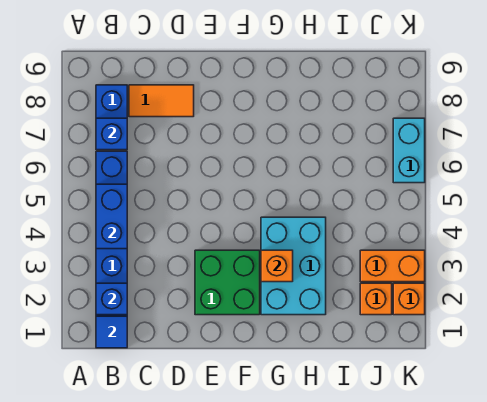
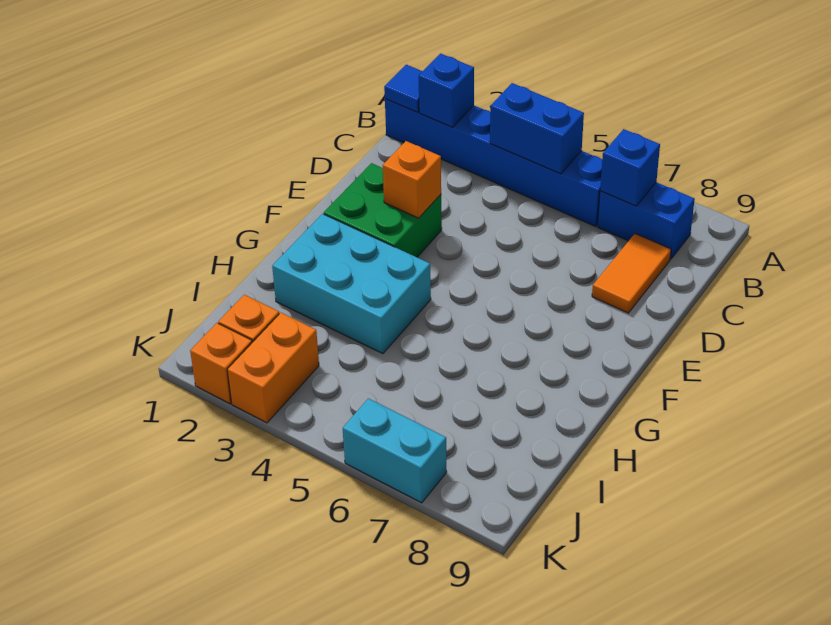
orange 1x1 brick [261,250,293,282] -> orange 1x1 brick moved to [383,141,441,218]

